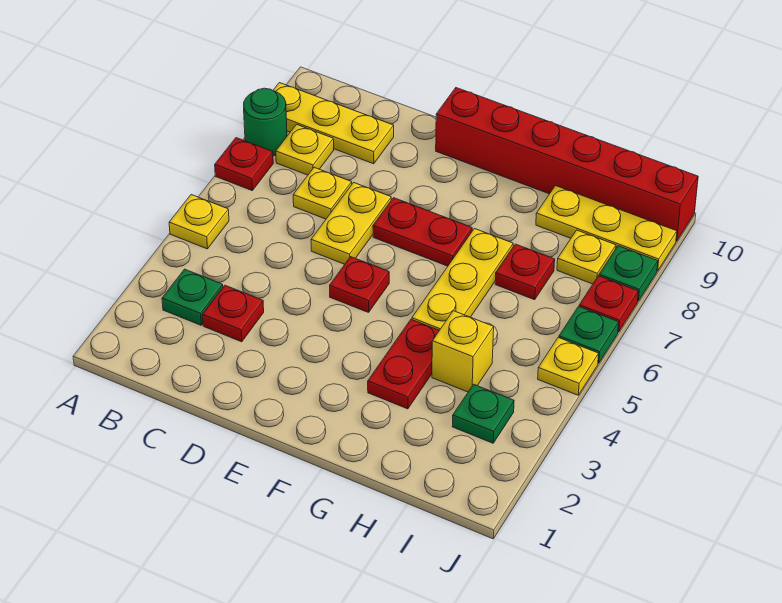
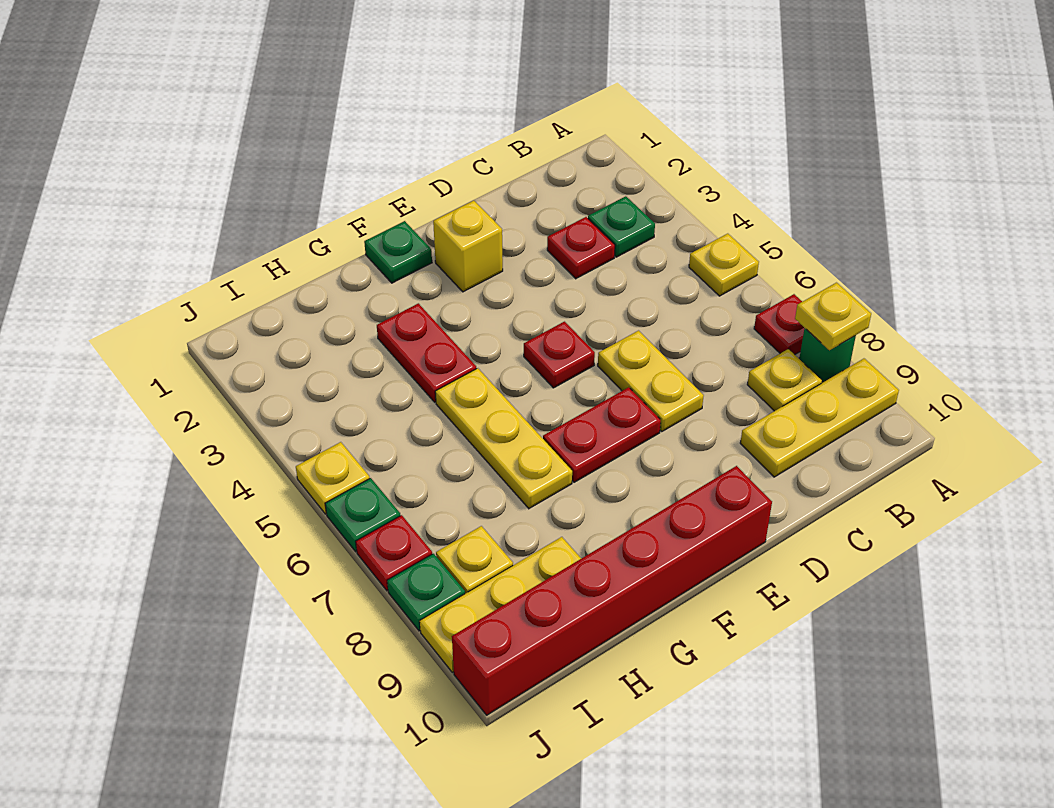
yellow 1x1 plate [293,167,352,219] -> yellow 1x1 plate moved to [795,283,871,350]
yellow 1x1 brick [432,311,494,392] -> yellow 1x1 brick moved to [433,201,503,292]
red 1x1 plate [495,244,555,300] -> none
green 1x1 plate [452,384,514,443] -> green 1x1 plate moved to [364,221,432,283]

